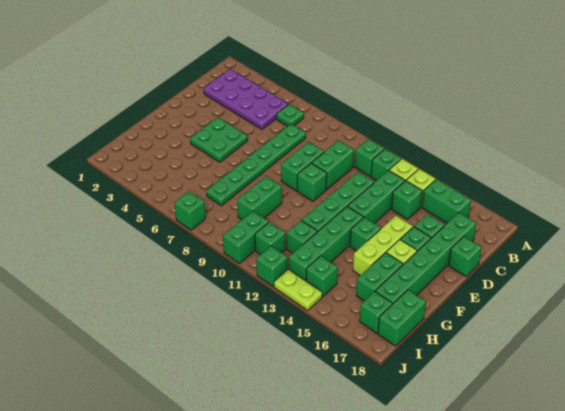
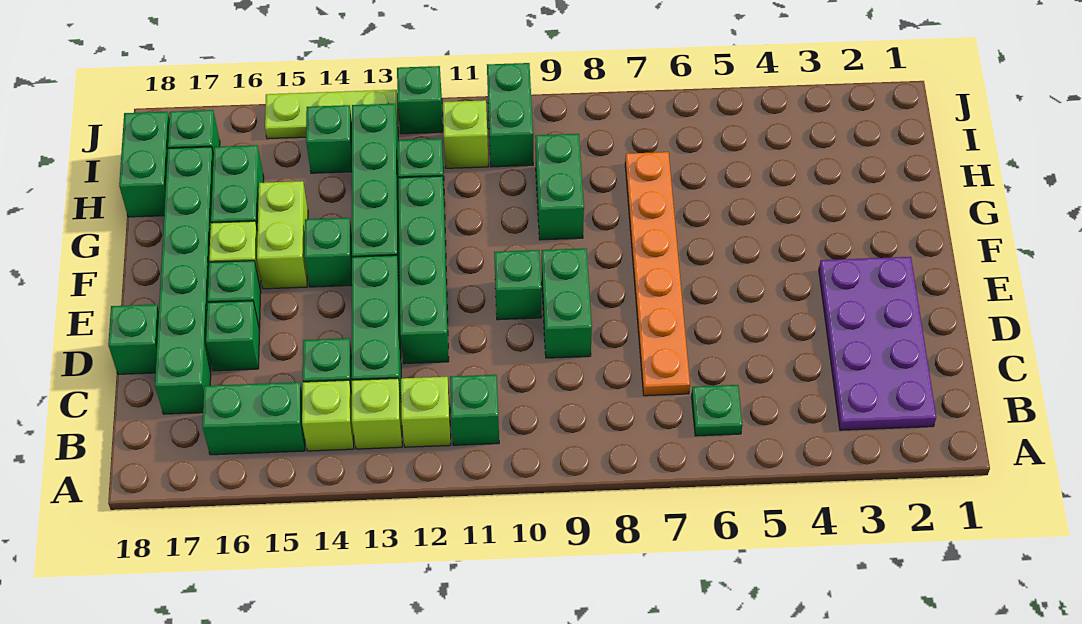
purple 2x4 plate [204,69,288,129] -> purple 2x4 plate turned to [819,257,936,430]
green 1x1 brick [371,149,401,180] -> lime 1x1 brick [401,377,451,447]
green 1x6 plate [206,124,306,206] -> orange 1x6 plate [625,152,690,396]
green 1x2 brick [312,140,354,190] -> none
green 2x2 plate [190,117,248,162] -> none
lime 1x3 brick [353,216,413,275] -> lime 1x2 brick [257,181,308,289]
green 1x1 brick [255,222,286,255] -> lime 1x1 brick [443,100,489,168]
green 1x1 brick [175,191,206,230] -> none
lime 1x2 plate [274,269,322,310] -> lime 1x3 plate [265,90,398,139]

